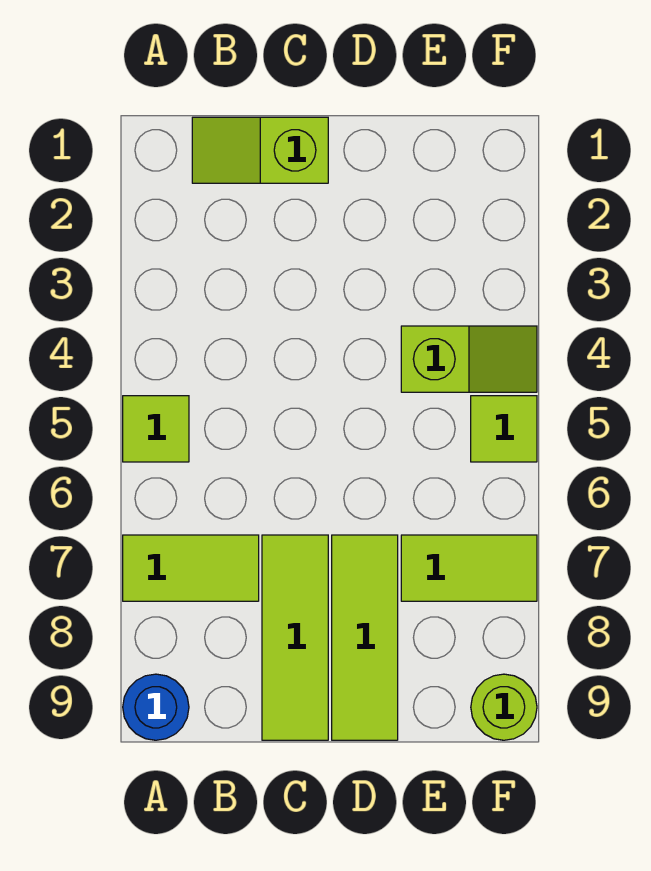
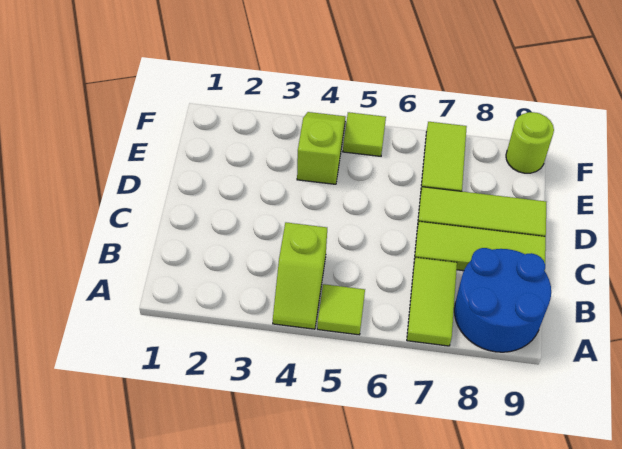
blue 1x1 round brick [123,674,189,740] -> blue 2x2 round brick [454,248,551,352]
lime 1x2 slope [192,117,328,183] -> lime 1x2 slope moved to [273,222,327,329]

